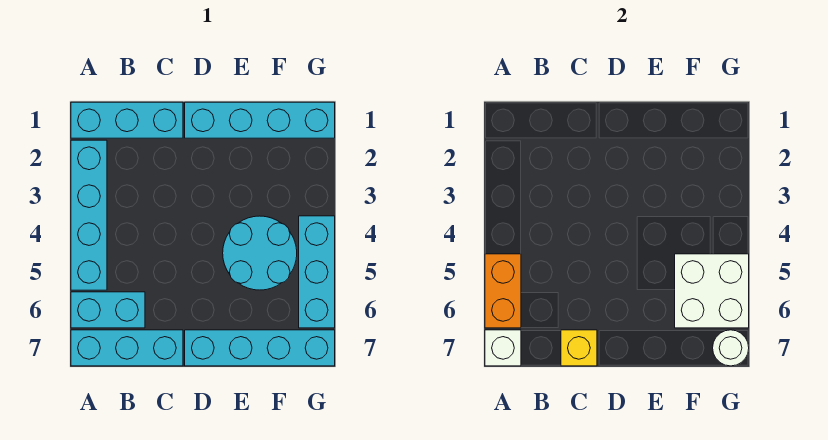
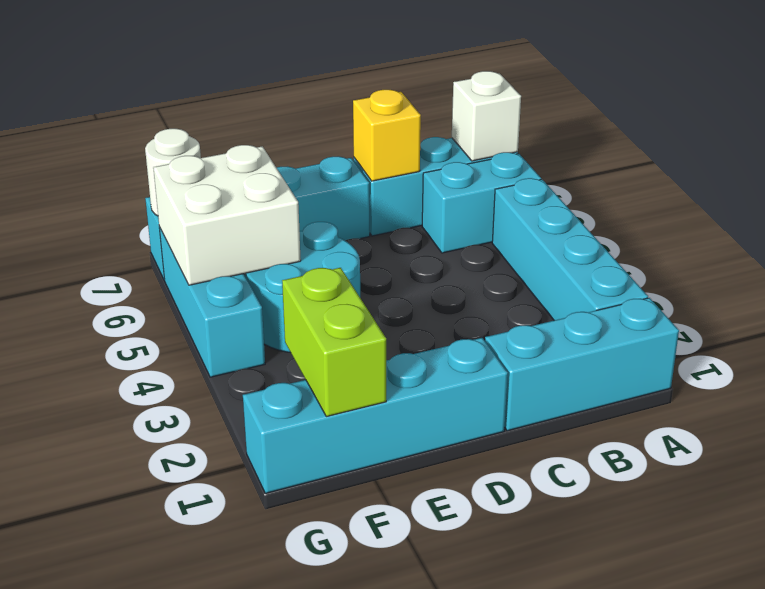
orange 1x2 brick [485,254,521,328] -> none
none -> lime 1x2 brick [282,268,386,417]

